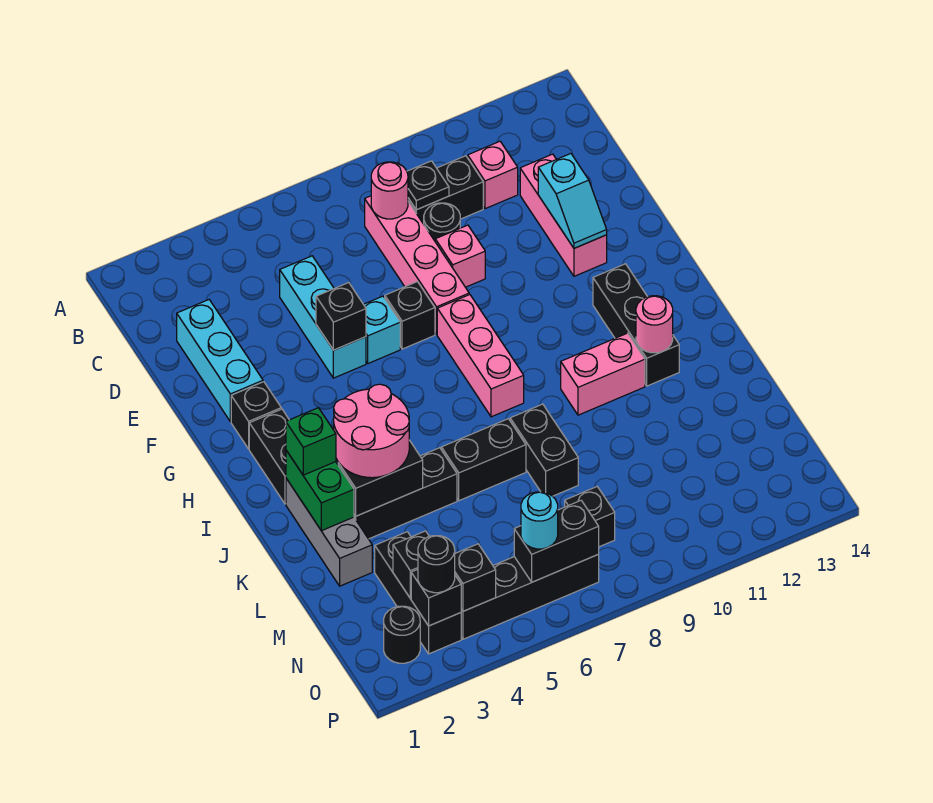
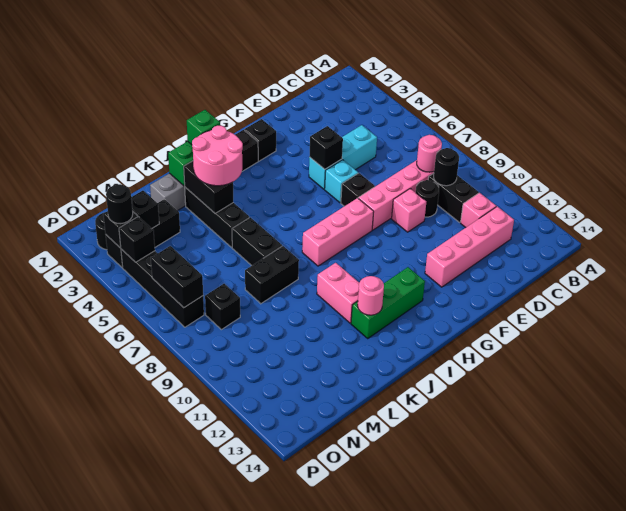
black 1x1 plate [407,161,449,210] -> black 1x1 round brick [434,148,459,186]
cyan 1x3 brick [177,300,263,422] -> none
pink 1x3 brick [520,154,607,276] -> pink 1x4 brick [425,207,514,287]
cyan 1x2 slope [538,154,607,248] -> none
black 1x3 brick [593,264,679,386] -> green 1x3 brick [351,267,425,338]
cyan 1x1 round brick [521,492,558,549] -> none

